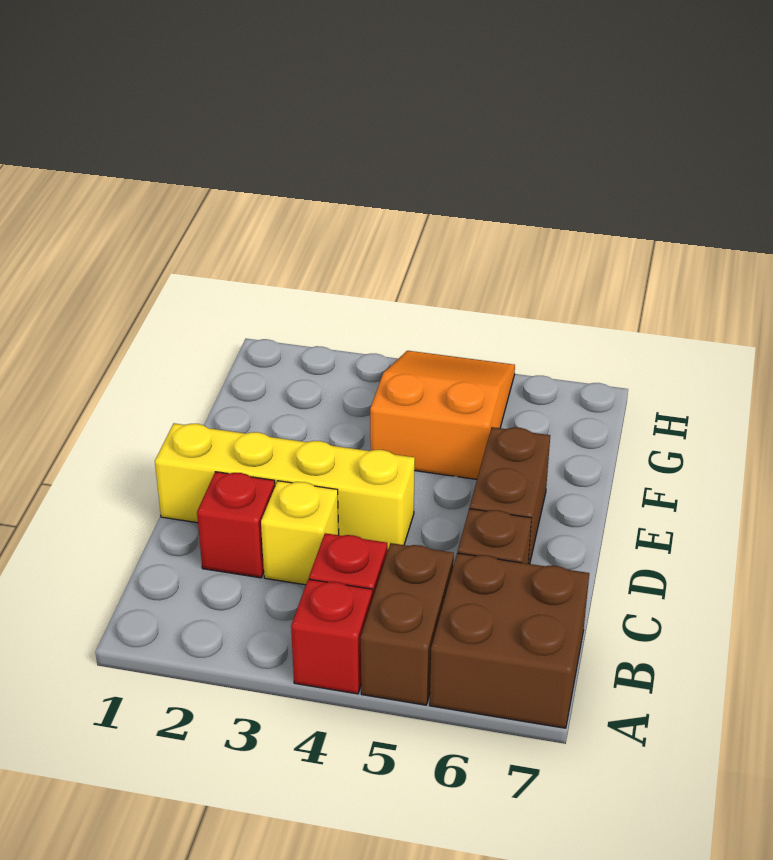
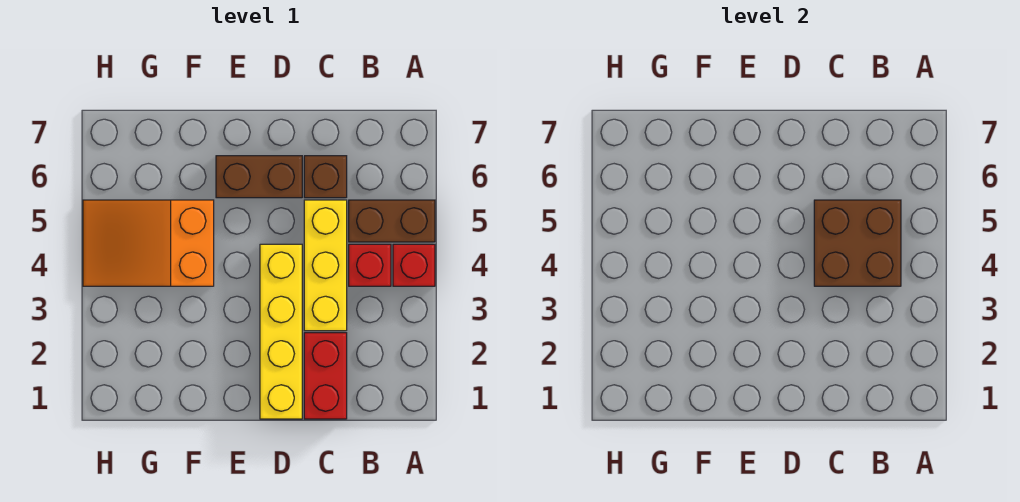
brown 2x2 brick [430,553,589,728] -> brown 2x2 brick moved to [814,200,901,286]
red 1x1 brick [197,472,275,578] -> red 1x2 brick [304,333,347,419]
yellow 1x1 brick [261,481,339,585] -> yellow 1x3 brick [304,200,347,331]

